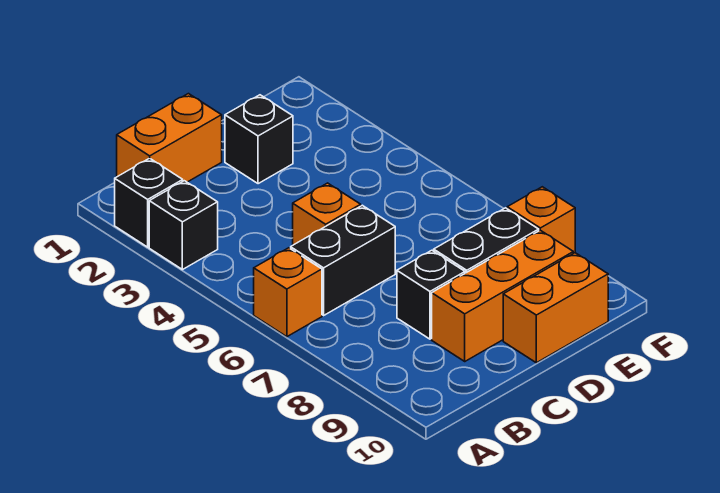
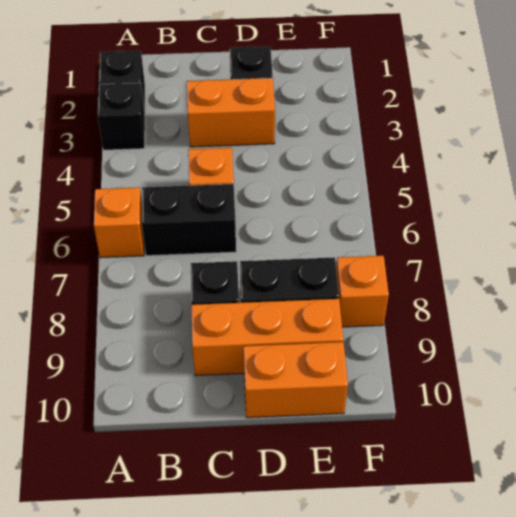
orange 1x2 brick [117,94,222,182] -> orange 1x2 brick moved to [187,78,275,147]

